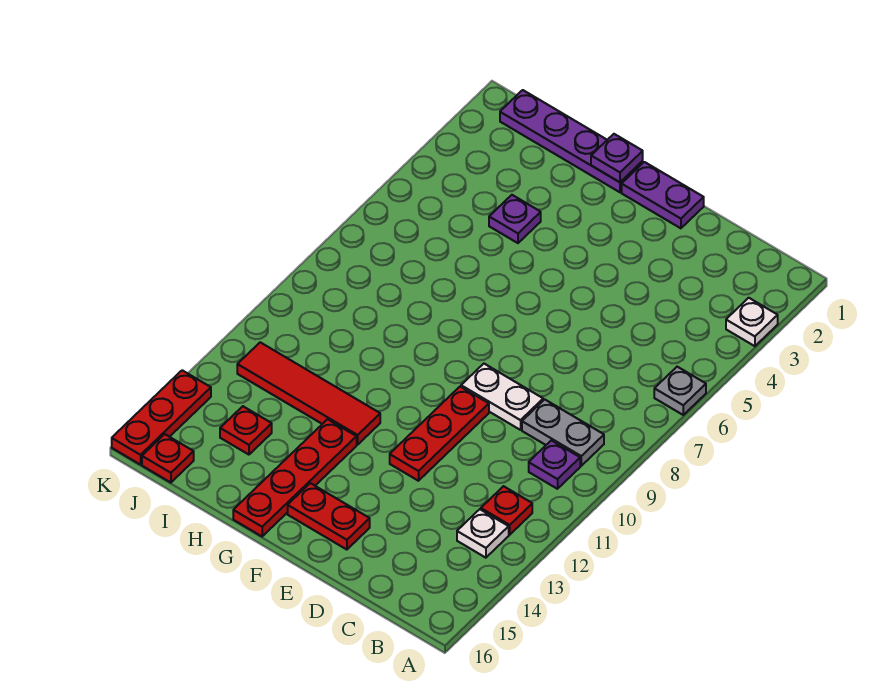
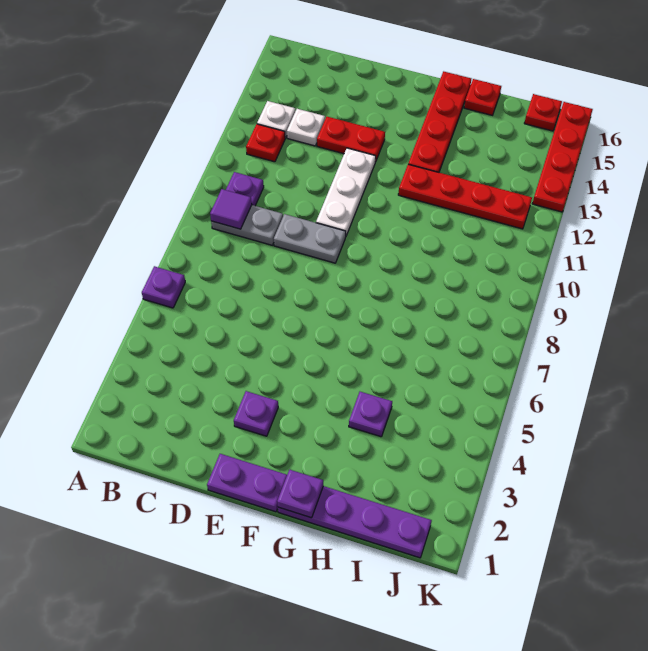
white 1x1 plate [726,298,778,346] -> white 1x1 plate moved to [287,109,325,146]
grey 1x1 plate [654,367,706,415] -> purple 1x1 plate [142,266,185,308]
none -> purple 1x1 tile [210,189,252,229]
white 1x2 plate [461,364,543,430] -> grey 1x2 plate [274,214,346,263]
none -> purple 1x1 plate [234,391,278,436]
red 1x3 plate [390,387,489,481] -> white 1x3 plate [316,148,376,236]
red 1x2 plate [288,483,370,550] -> red 1x2 plate moved to [317,117,385,162]
red 1x4 tile [237,342,380,445] -> red 1x4 plate [398,164,532,229]
red 1x1 plate [220,406,272,455] -> red 1x1 plate moved to [464,79,501,115]
red 1x3 plate [112,370,211,465] -> red 1x4 plate [532,102,593,212]

